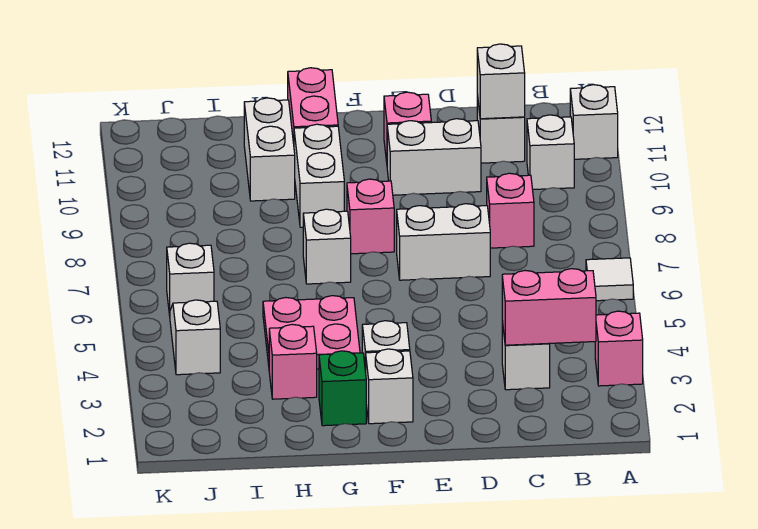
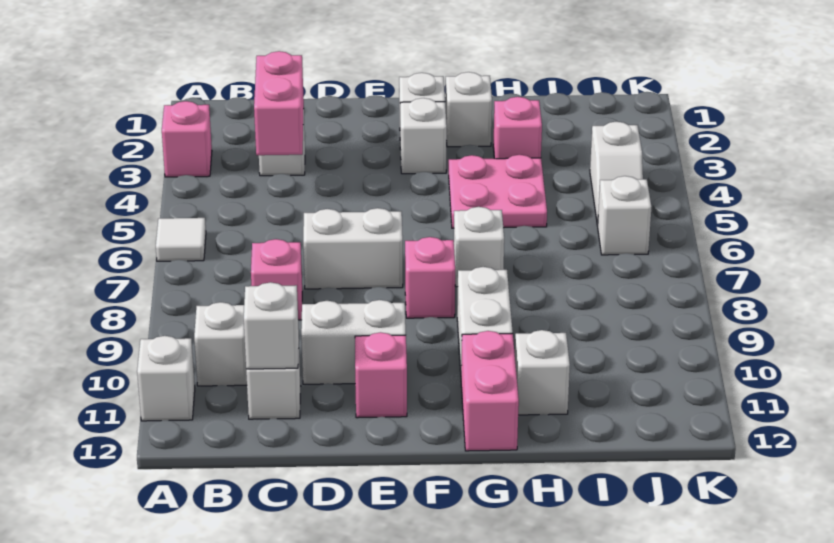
pink 1x2 brick [502,269,596,345] -> pink 1x2 brick turned to [254,51,304,155]
green 1x1 brick [319,351,366,426] -> white 1x1 brick [446,72,492,147]
white 1x2 brick [244,98,295,201] -> white 1x1 brick [515,330,570,415]

